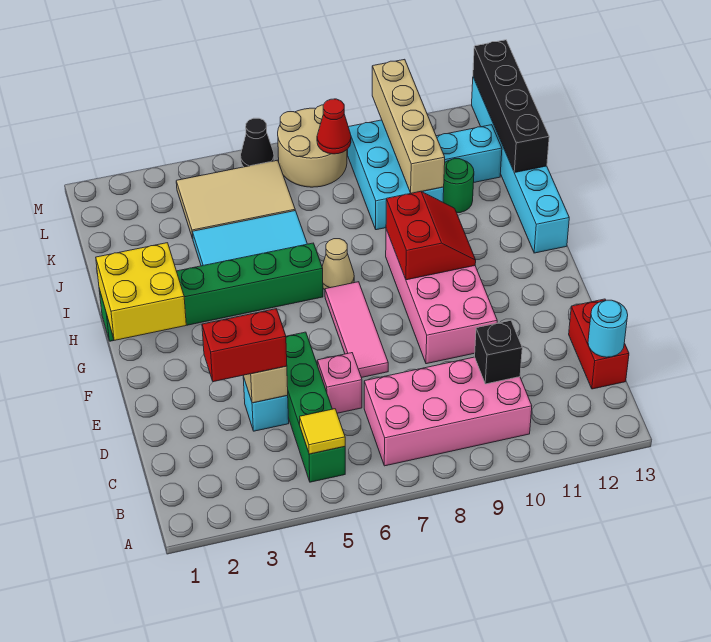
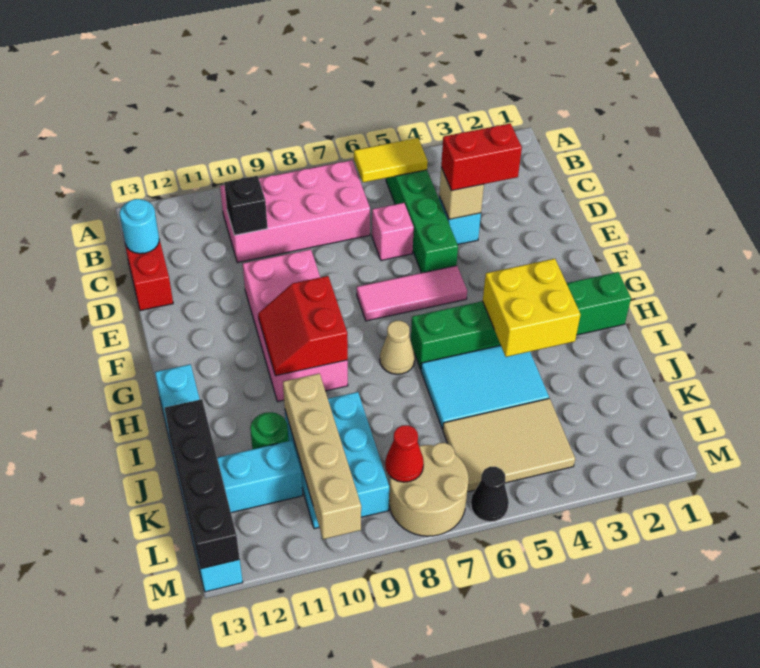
yellow 1x1 tile [300,409,345,454] -> yellow 1x2 tile [354,138,428,182]
pink 1x3 tile [325,282,388,378] -> pink 1x3 tile turned to [357,266,467,321]
yellow 2x2 brick [96,243,186,340] -> yellow 2x2 brick moved to [483,259,581,357]

